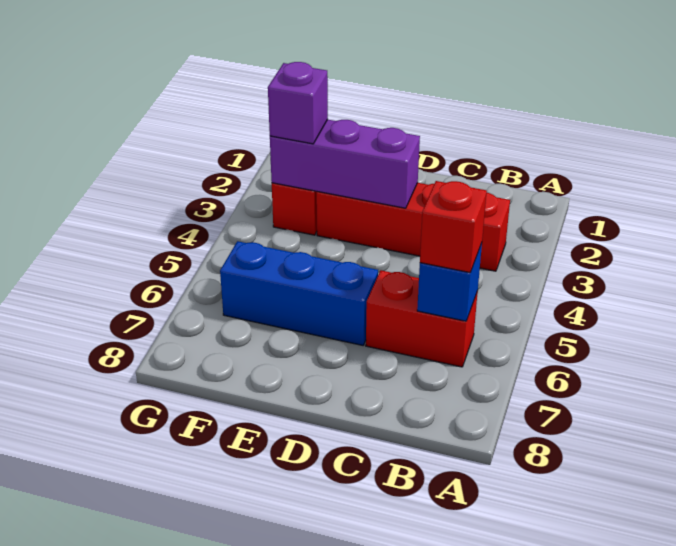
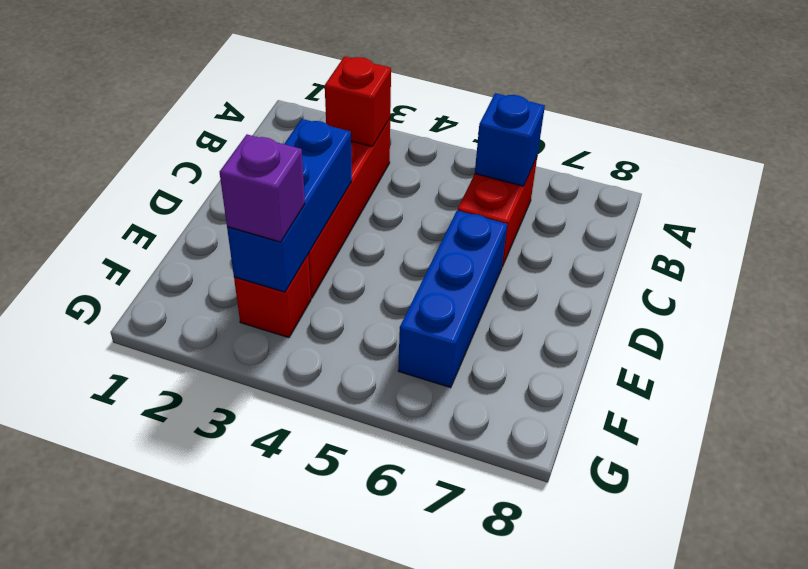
red 1x1 brick [420,181,487,273] -> red 1x1 brick moved to [325,56,391,147]
purple 1x3 brick [270,120,420,208] -> blue 1x3 brick [227,119,352,292]

